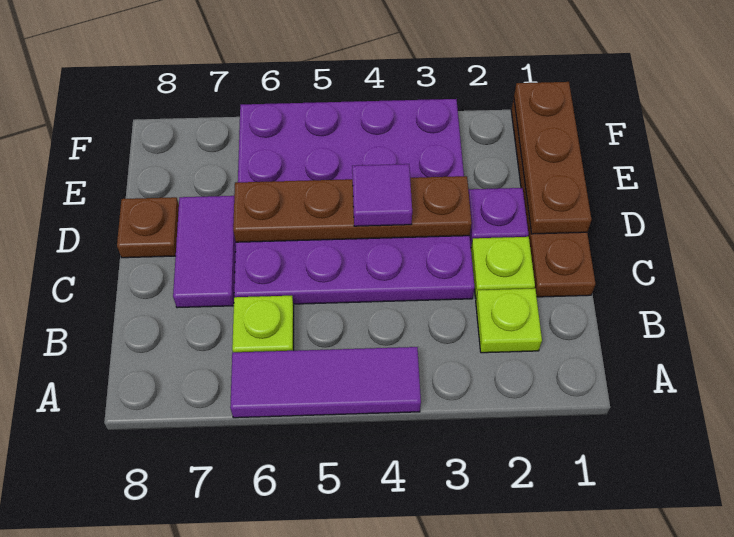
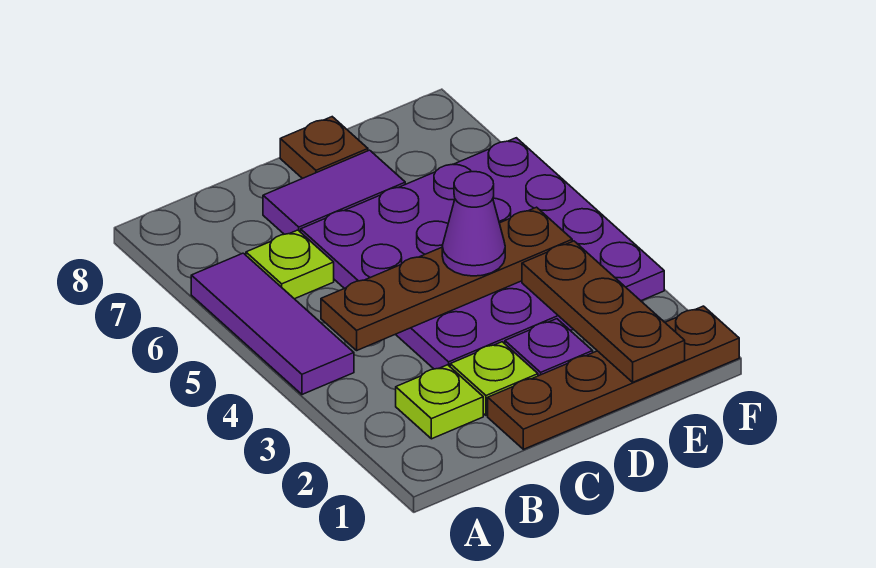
brown 1x3 plate [514,82,592,234] -> brown 1x3 plate turned to [522,241,685,382]
brown 1x4 plate [233,176,472,242] -> brown 1x4 plate turned to [321,207,572,350]
purple 1x1 tile [352,164,412,226] -> purple 1x1 cone [442,172,505,276]

